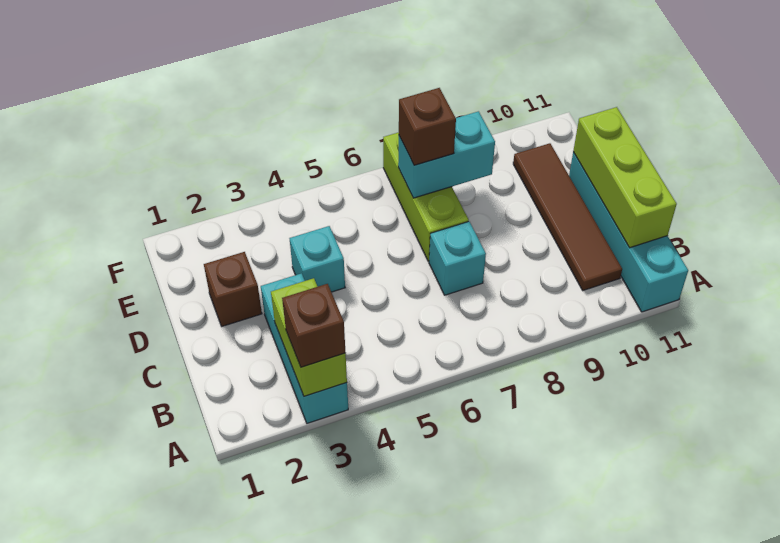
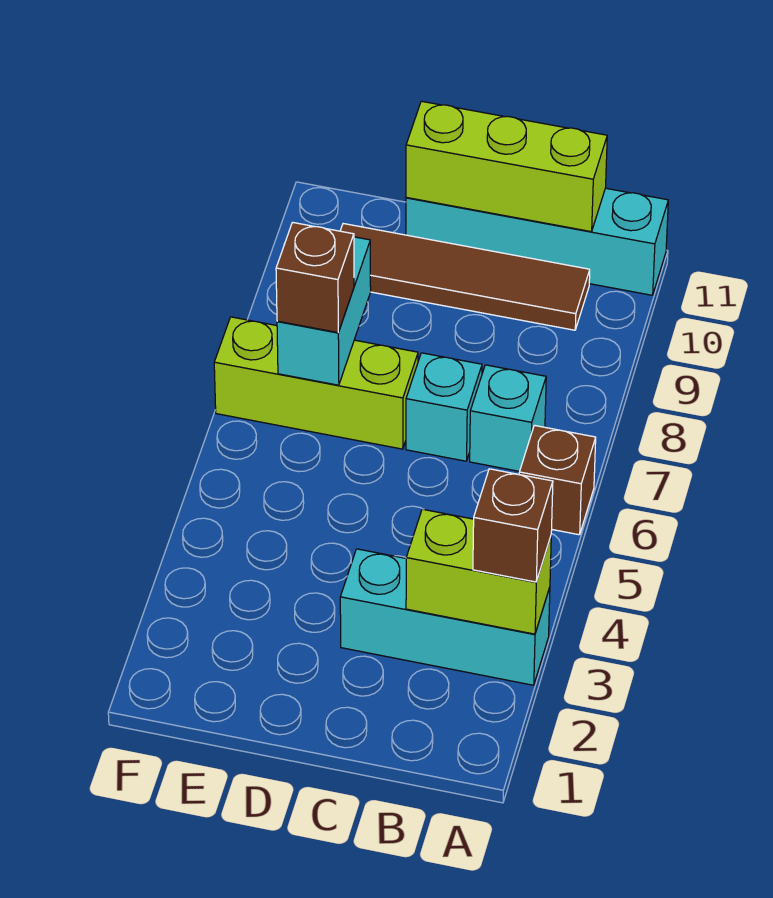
brown 1x1 brick [204,252,262,326] -> brown 1x1 brick moved to [519,425,596,535]
cyan 1x1 brick [289,226,345,292] -> cyan 1x1 brick moved to [470,365,546,471]

